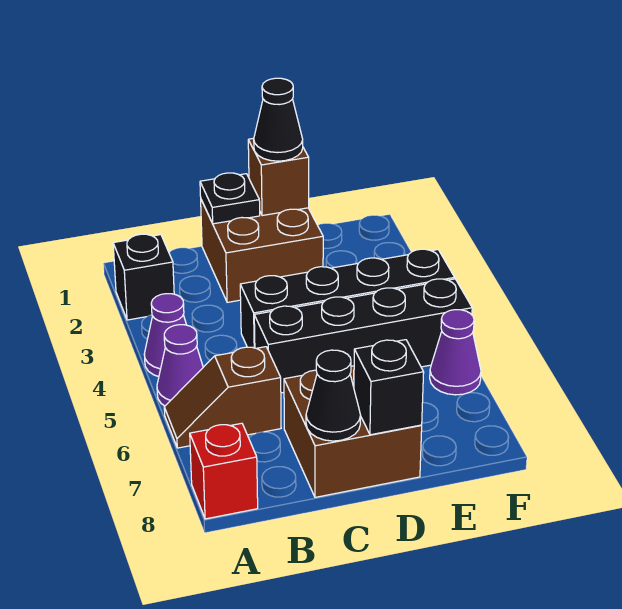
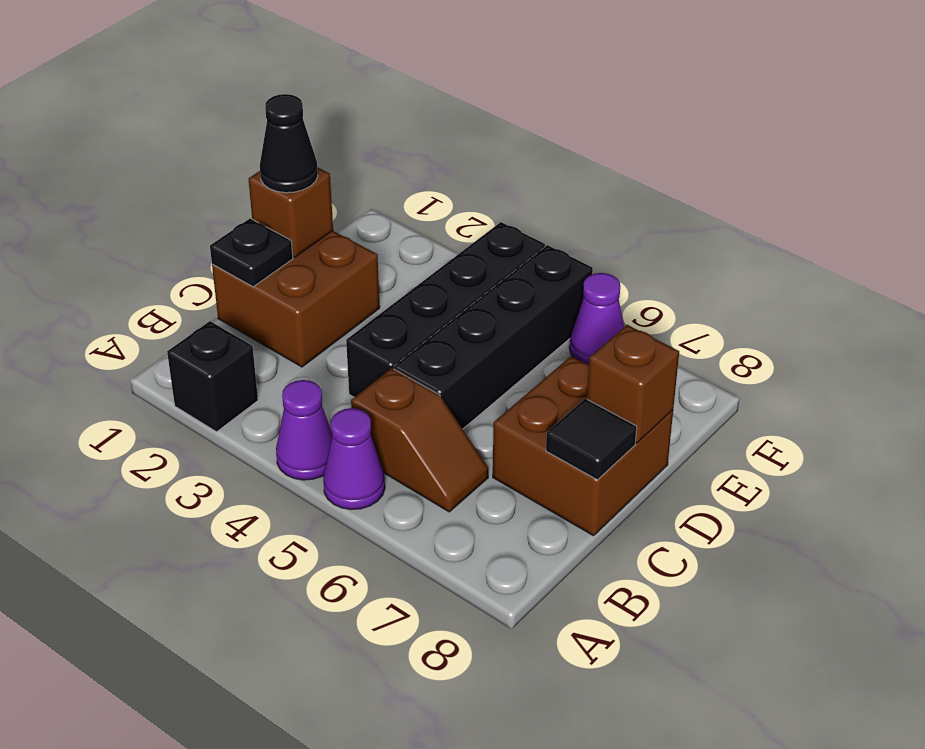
brown 1x2 slope [164,347,281,448] -> brown 1x2 slope turned to [351,368,488,512]
red 1x1 brick [190,423,258,519] -> none
black 1x1 cone [306,350,361,441] -> black 1x1 tile [546,399,637,480]
black 1x1 brick [354,340,424,435] -> brown 1x1 brick [587,325,679,443]

